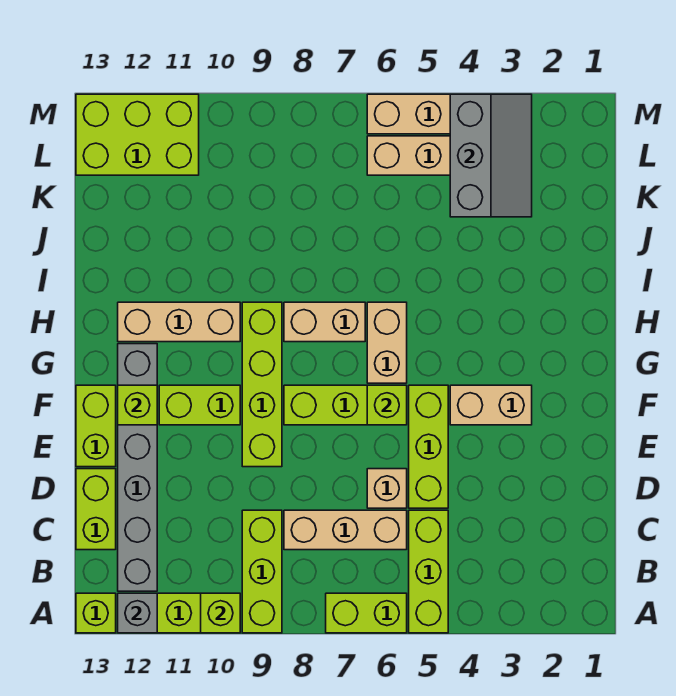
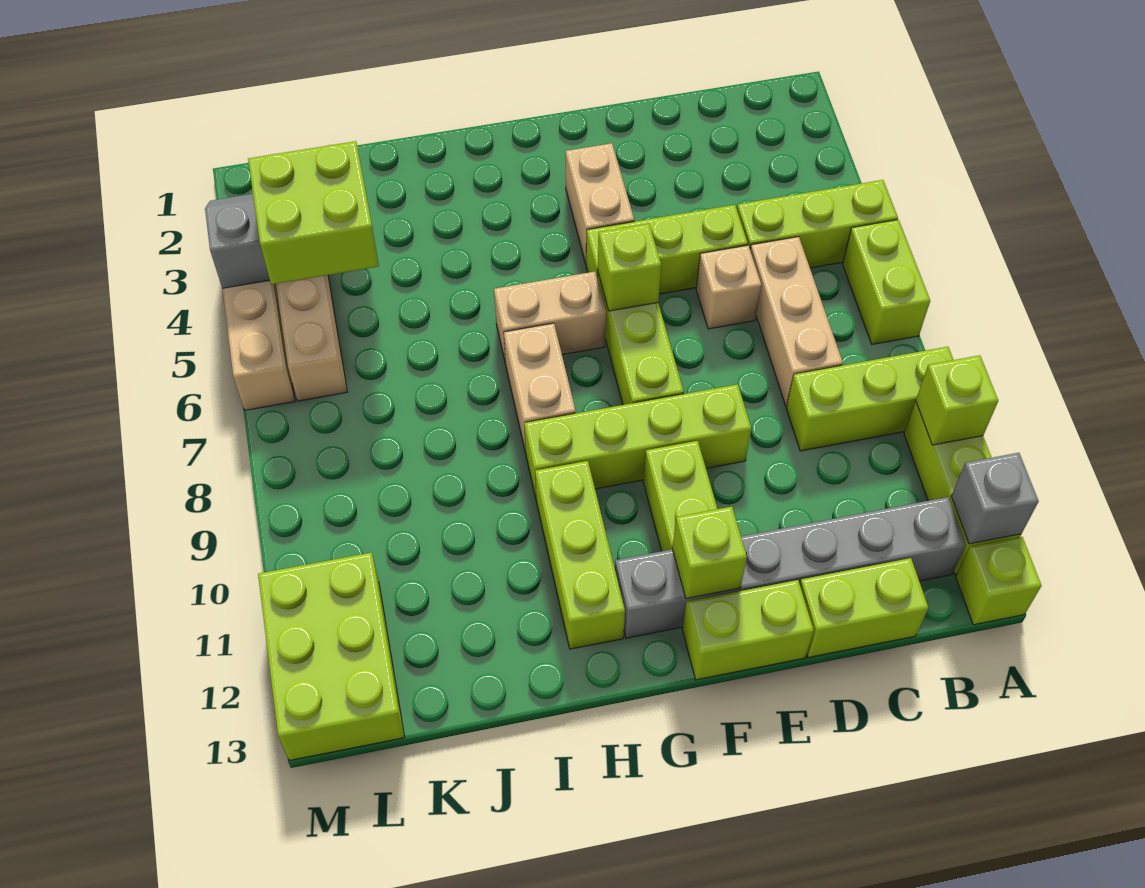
tan 1x3 brick [118,302,240,342] -> lime 1x3 brick [535,461,625,649]
none -> lime 2x2 brick [248,141,379,285]

